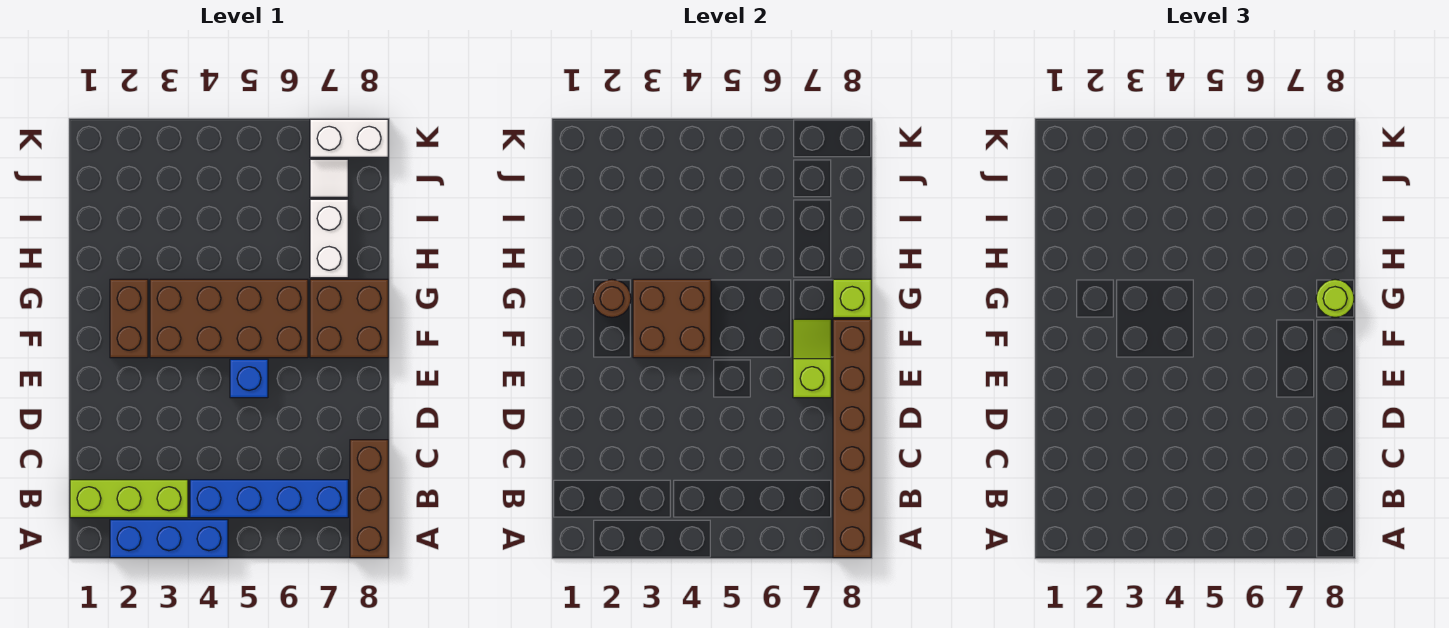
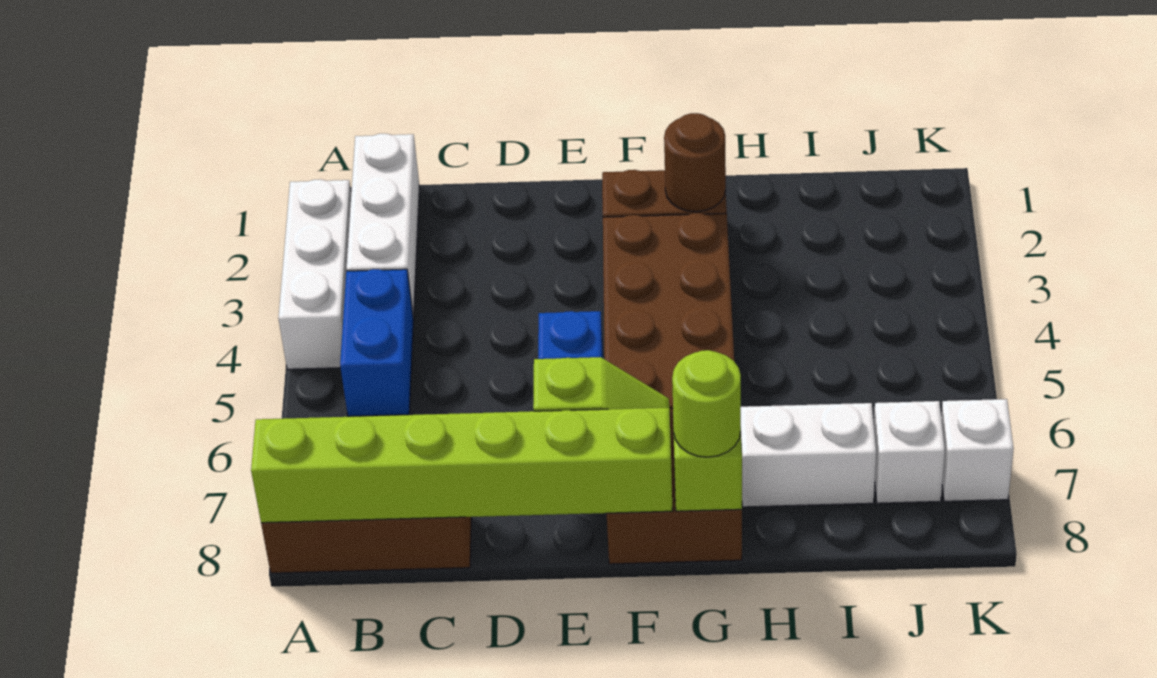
blue 1x3 brick [110,520,228,558] -> white 1x3 brick [278,179,351,369]
brown 1x6 brick [833,319,871,558] -> lime 1x6 brick [251,408,673,523]
lime 1x3 brick [70,480,188,518] -> white 1x3 brick [346,134,419,318]
blue 1x4 brick [190,480,348,518] -> blue 1x2 brick [340,269,414,416]
brown 2x2 brick [633,279,711,358] -> none
white 1x1 tile [310,159,348,197] -> white 1x1 brick [874,401,945,503]
white 1x2 brick [310,119,388,157] -> white 1x1 brick [941,399,1014,501]

